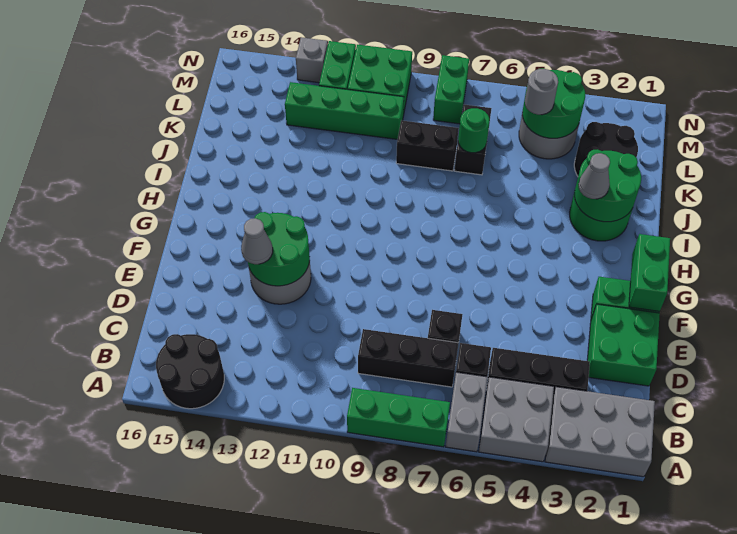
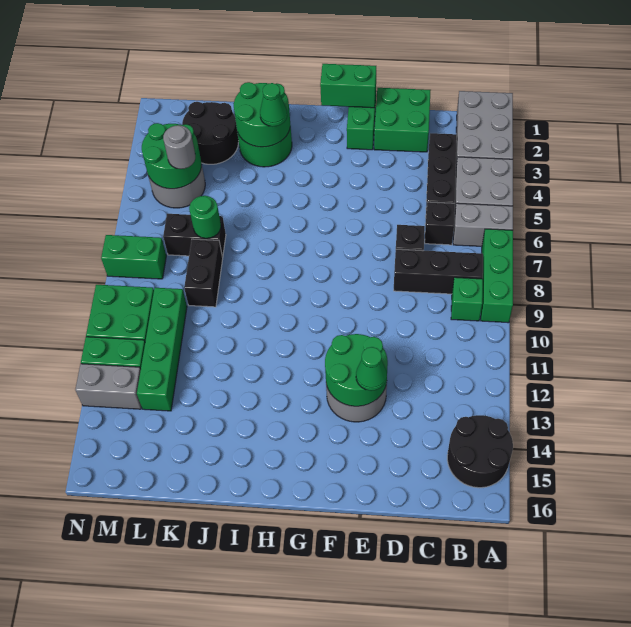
none -> green 1x1 brick [451,277,483,321]
black 1x3 brick [358,329,458,387] -> black 1x3 brick turned to [394,249,483,294]
grey 1x1 cone [241,218,273,264] -> green 1x1 cone [356,347,387,391]
grey 1x1 cone [578,153,610,199] -> green 1x1 cone [260,83,287,127]
grey 1x1 brick [296,37,328,83] -> grey 1x2 brick [75,364,141,409]

